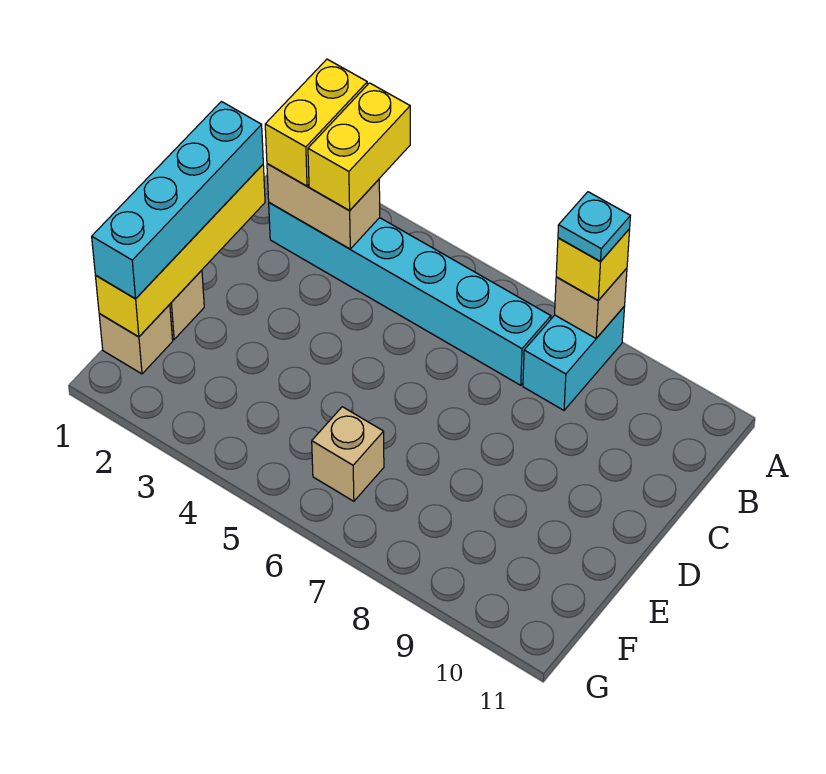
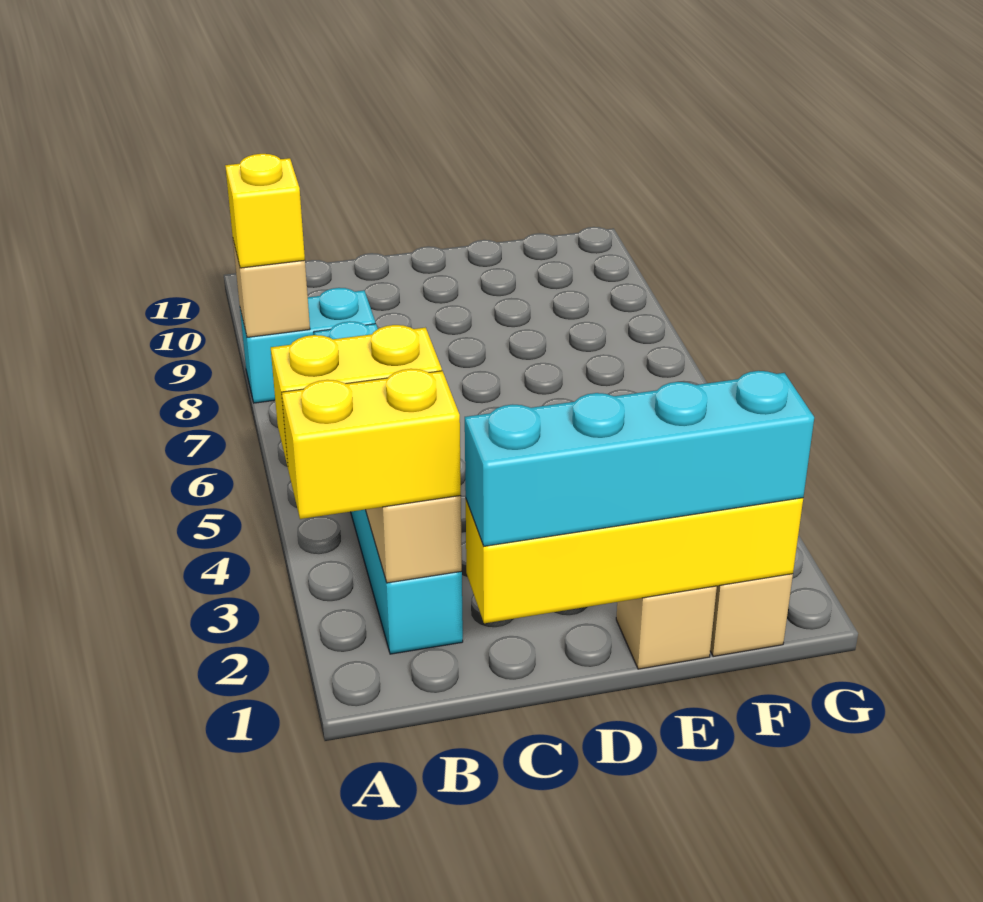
cyan 1x1 plate [558,192,630,262] -> none
tan 1x1 brick [312,407,384,501] -> none

